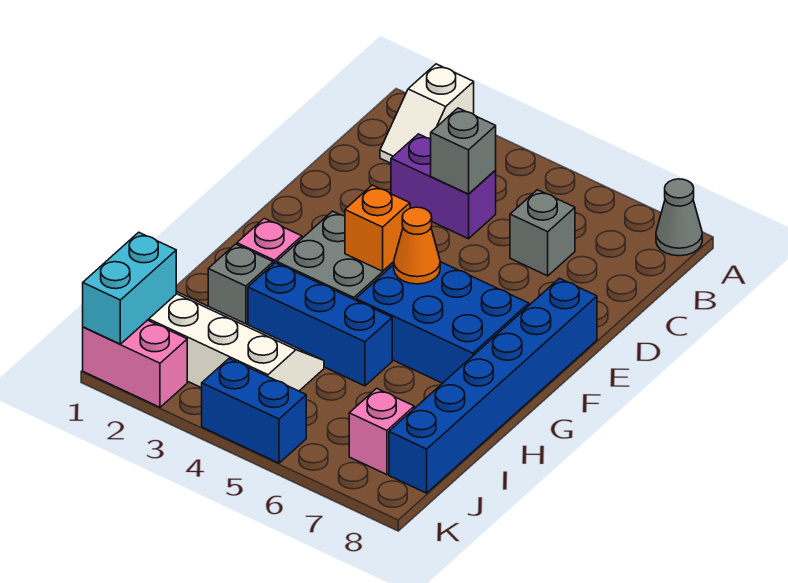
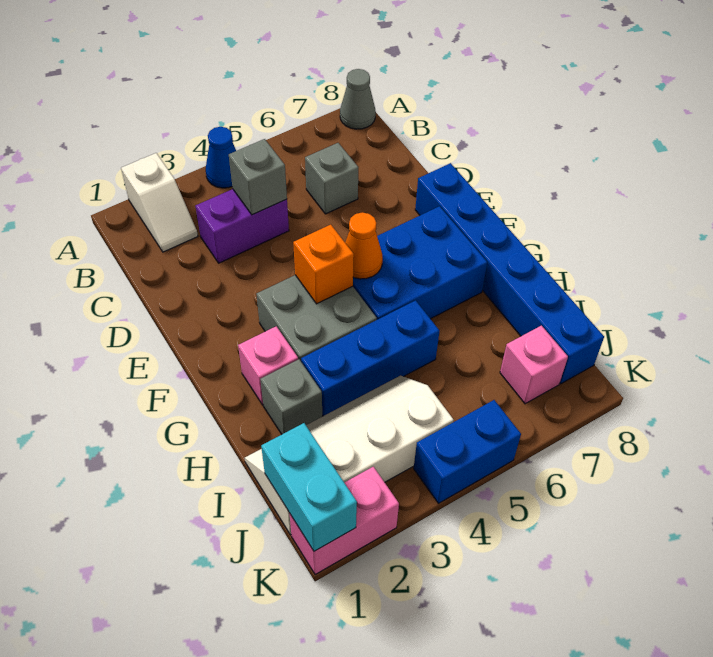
none -> blue 1x1 cone [206,127,236,188]

